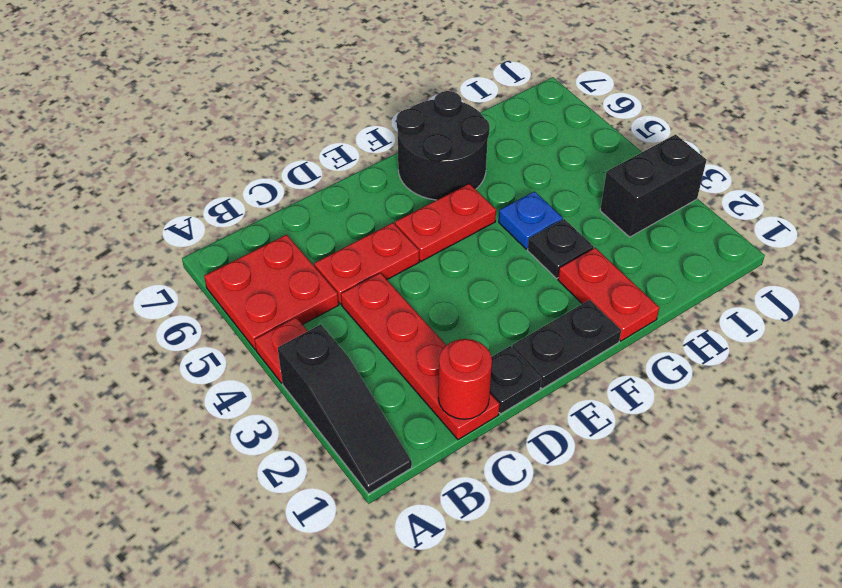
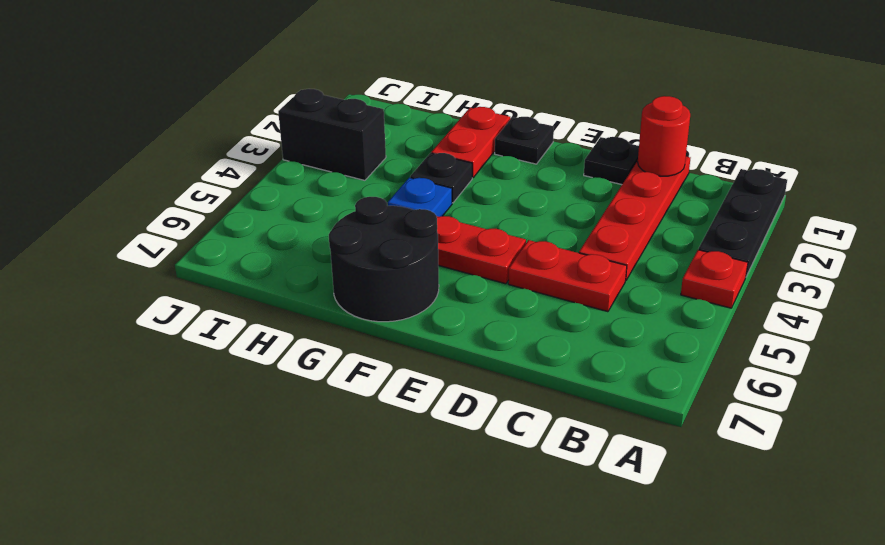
black 1x3 slope [278,324,412,494] -> black 1x3 plate [698,169,787,276]
red 2x2 plate [204,235,339,350] -> none
black 1x2 plate [512,300,621,389] -> black 1x1 plate [495,117,554,164]

